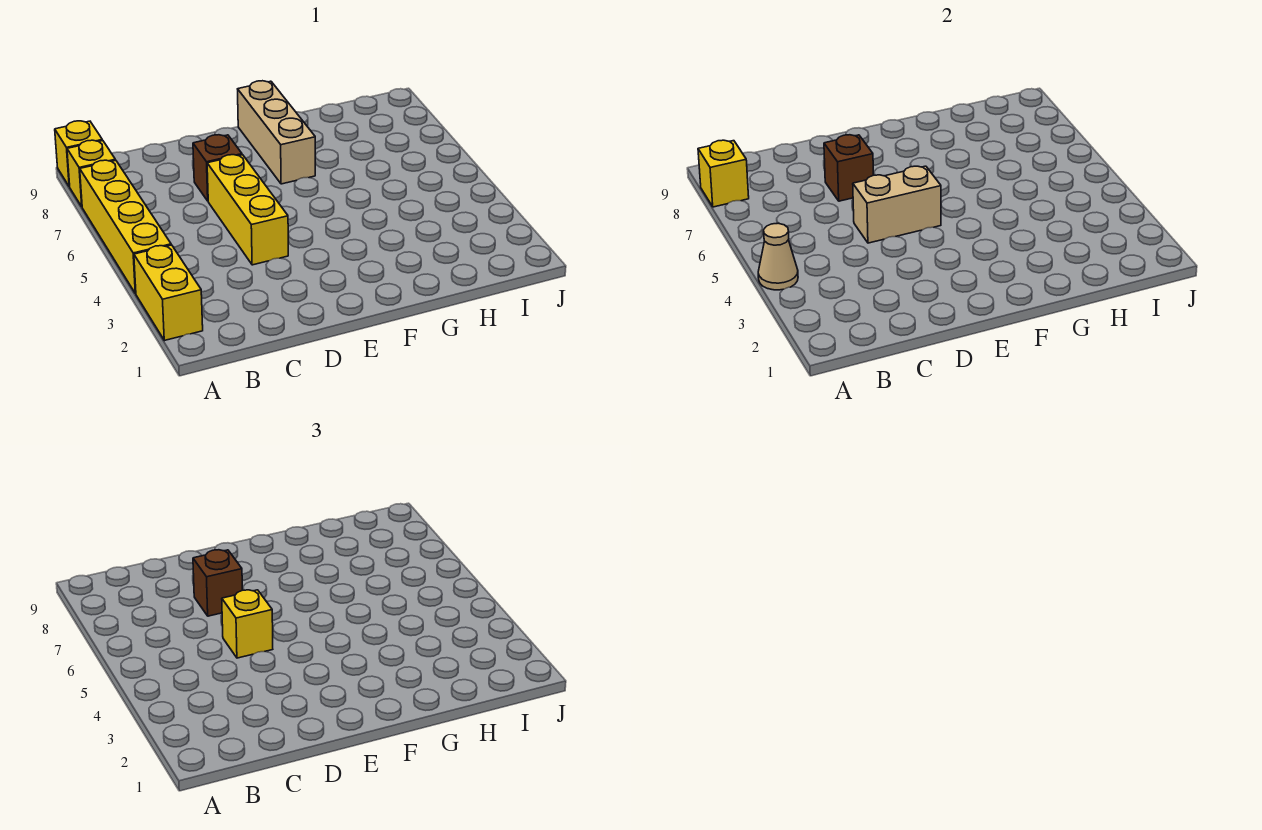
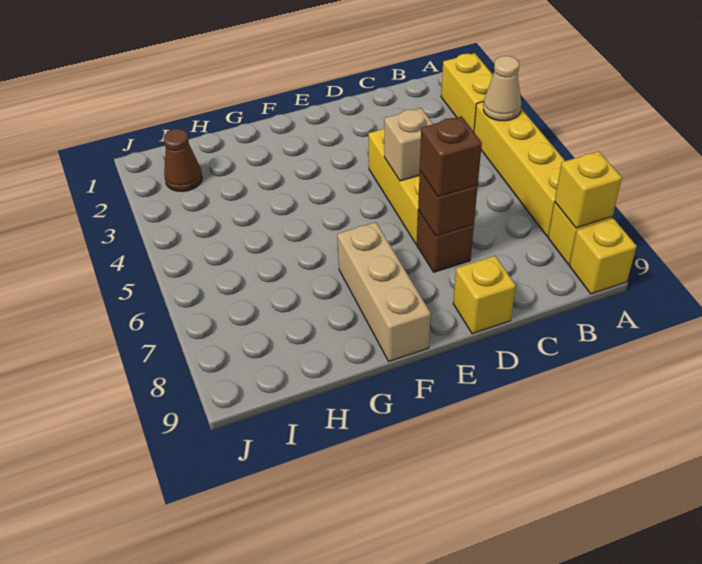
tan 1x2 brick [853,166,941,243] -> tan 1x1 brick [384,108,433,181]
yellow 1x1 brick [222,590,273,658] -> yellow 1x1 brick moved to [453,256,516,334]
none -> brown 1x1 cone [164,129,202,192]

